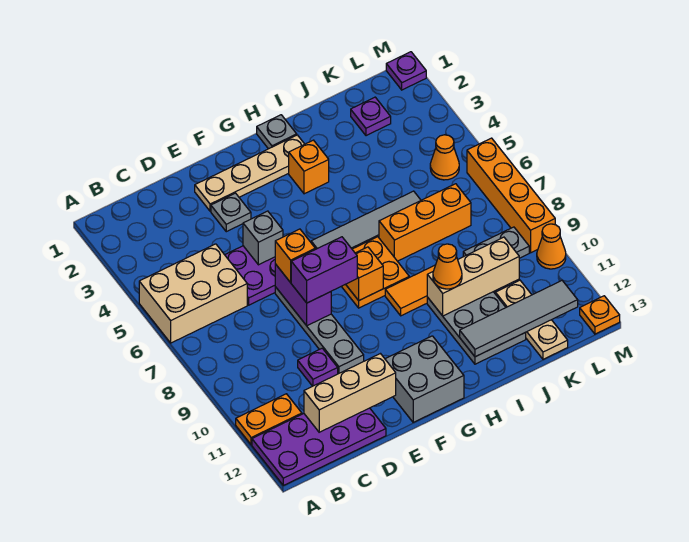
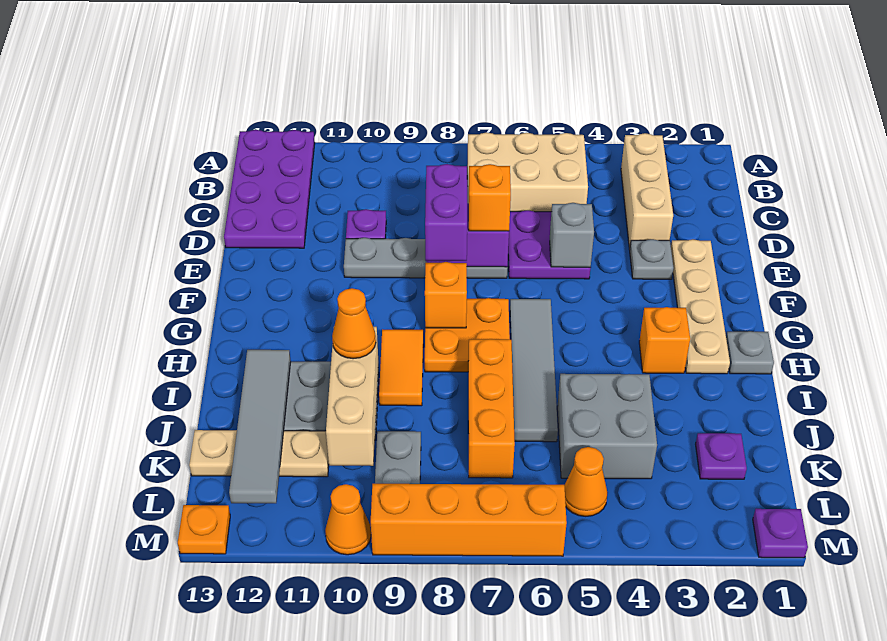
tan 2x3 brick [139,244,247,343] -> tan 2x3 brick turned to [467,133,588,212]
orange 1x2 plate [236,394,302,445] -> none
tan 1x3 brick [304,354,396,432] -> tan 1x3 brick moved to [621,133,673,250]
grey 2x2 brick [385,336,464,422] -> grey 2x2 brick moved to [557,374,657,479]

